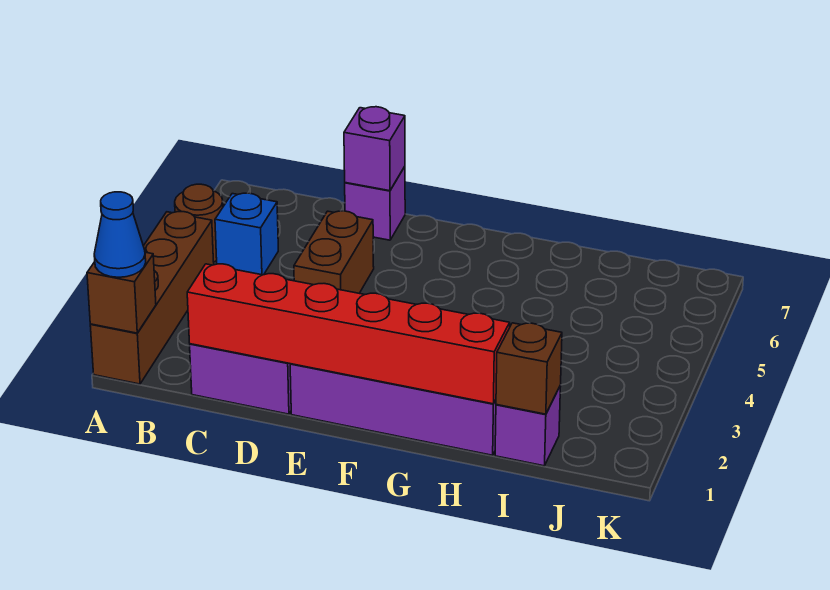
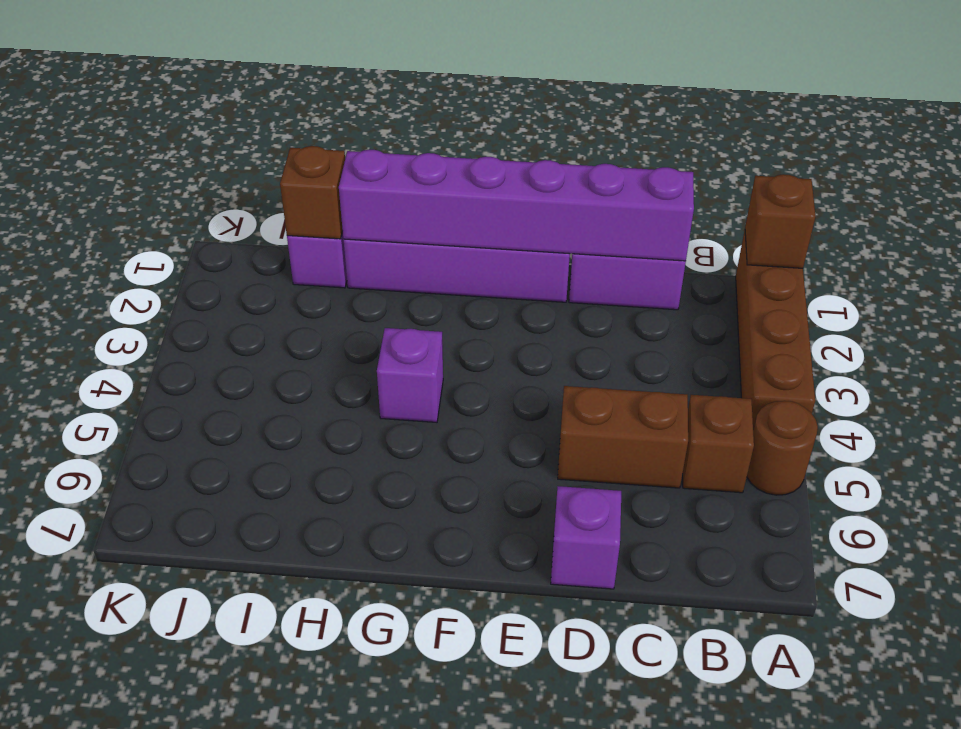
blue 1x1 cone [94,192,146,277] -> none
blue 1x1 brick [215,193,278,275] -> brown 1x1 brick [683,395,754,493]
red 1x6 brick [187,264,510,404] -> purple 1x6 brick [339,150,694,261]
brown 1x2 brick [294,211,374,293] -> brown 1x2 brick turned to [558,386,688,488]
purple 1x1 brick [344,107,405,191] -> purple 1x1 brick moved to [377,328,443,422]

